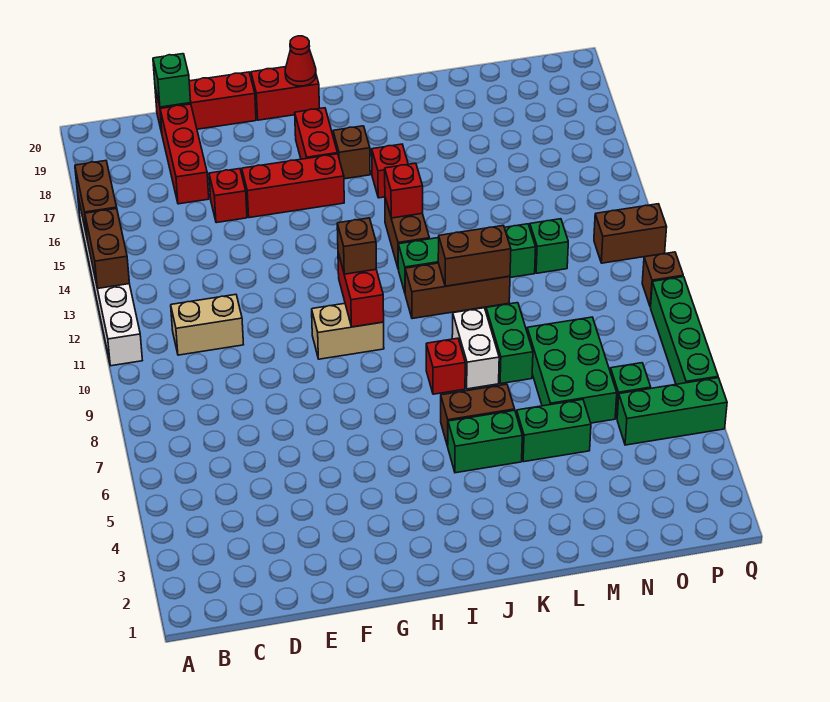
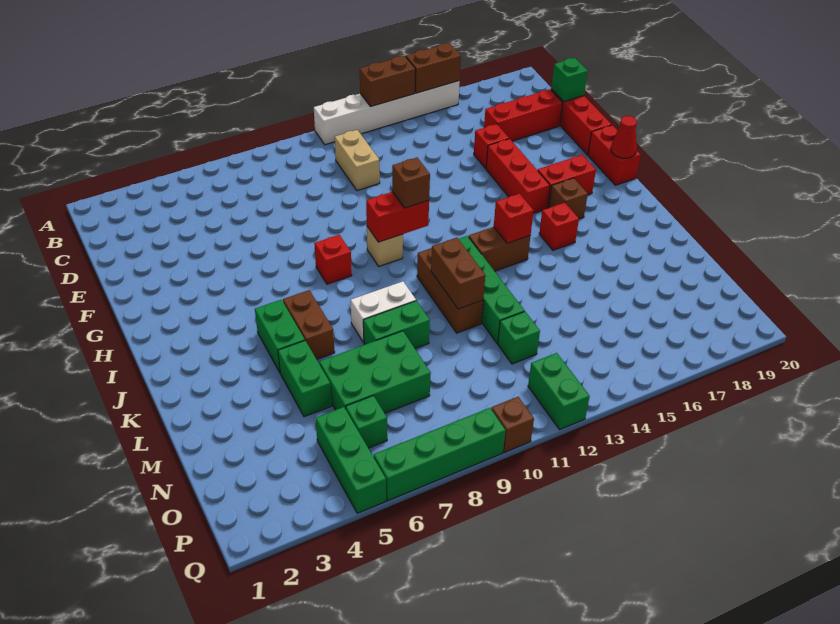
tan 1x2 brick [312,303,384,359] -> tan 1x1 brick [367,227,403,266]
red 1x1 brick [426,338,465,394] -> red 1x1 brick moved to [314,235,352,284]
brown 1x2 brick [594,204,667,263] -> green 1x2 brick [528,353,590,429]

